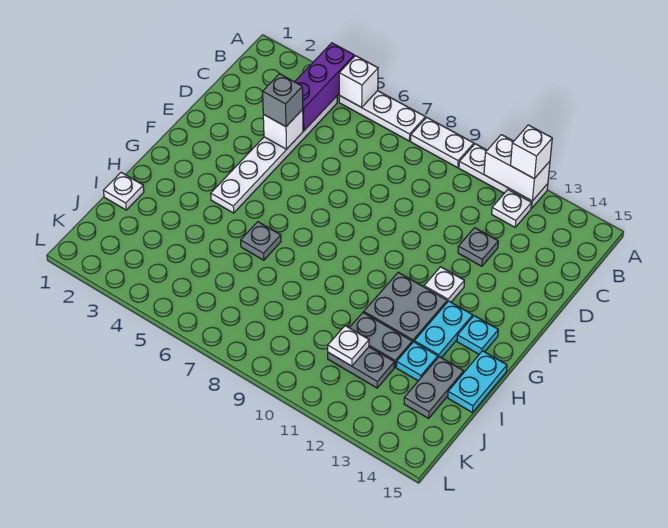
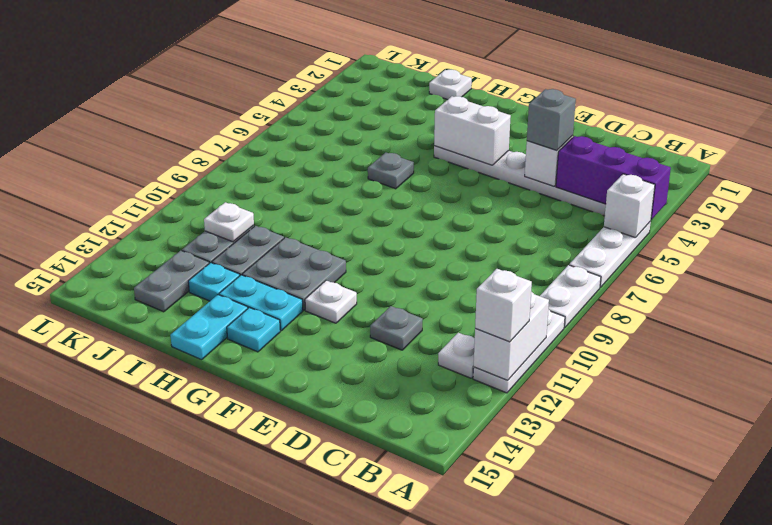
none -> white 1x2 brick [434,96,511,165]
cyan 1x2 plate [448,351,507,413] -> cyan 1x2 plate turned to [170,295,248,360]
grey 1x2 plate [404,357,464,418] -> grey 1x2 plate turned to [134,251,209,312]

